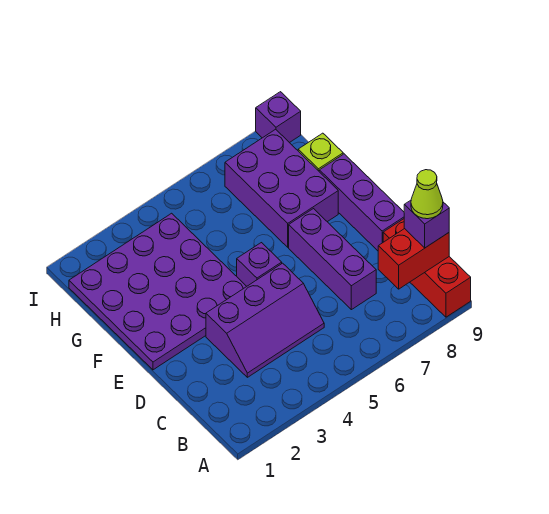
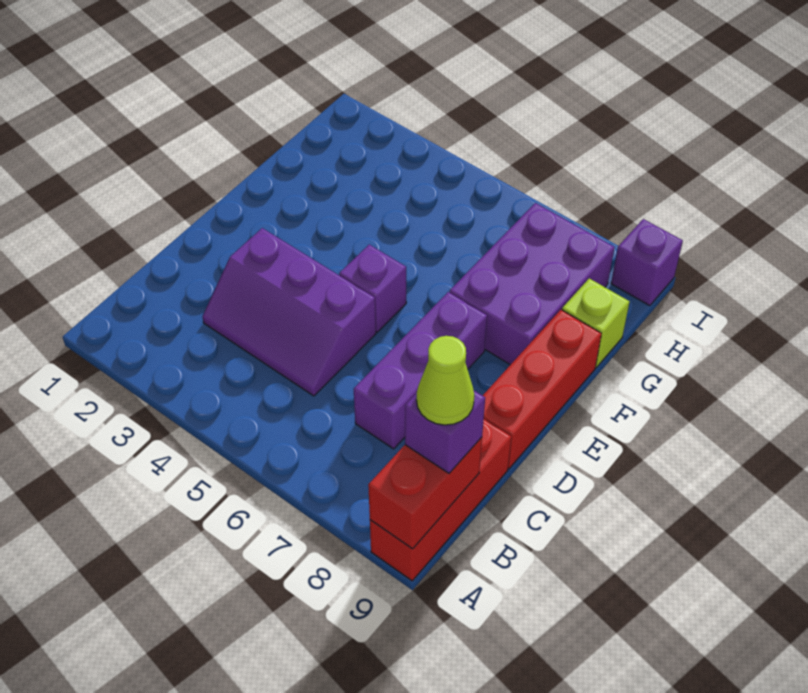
red 1x2 brick [378,229,449,289] -> red 1x2 brick turned to [368,437,482,549]
purple 1x3 brick [319,154,404,251] -> red 1x3 brick [483,310,602,468]
purple 4x4 plate [69,213,247,370] -> none

